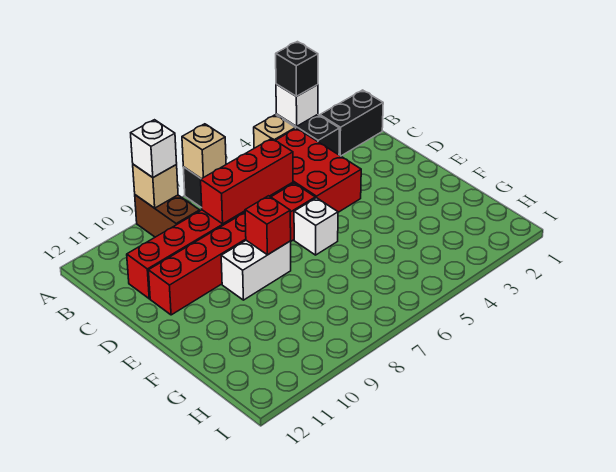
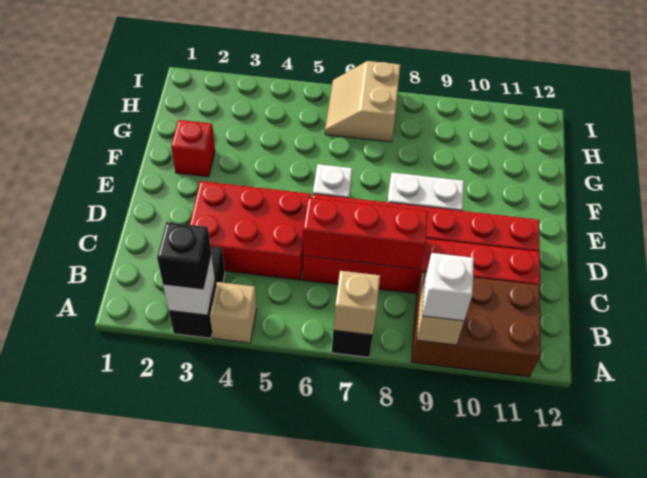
brown 1x2 brick [135,195,200,237] -> brown 2x3 brick [411,271,541,377]
black 1x2 brick [320,90,383,156] -> none
red 2x3 brick [275,128,361,212] -> red 2x3 brick turned to [190,181,311,280]
red 1x1 brick [245,196,291,255] -> red 1x1 brick moved to [171,120,215,177]
none -> tan 2x2 slope [325,61,400,142]

